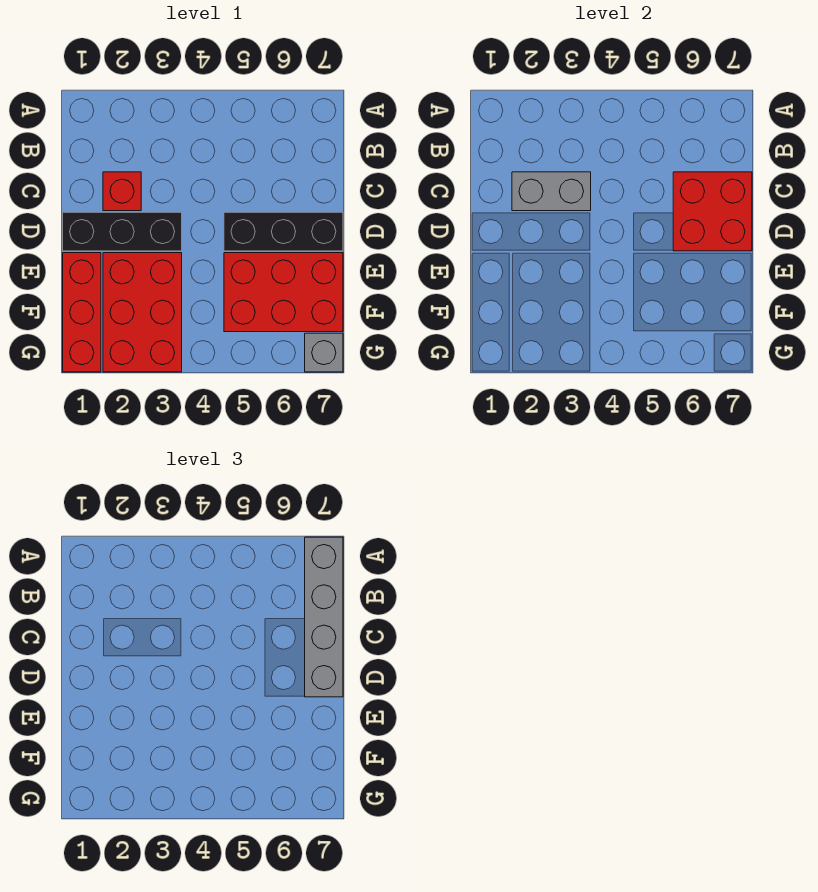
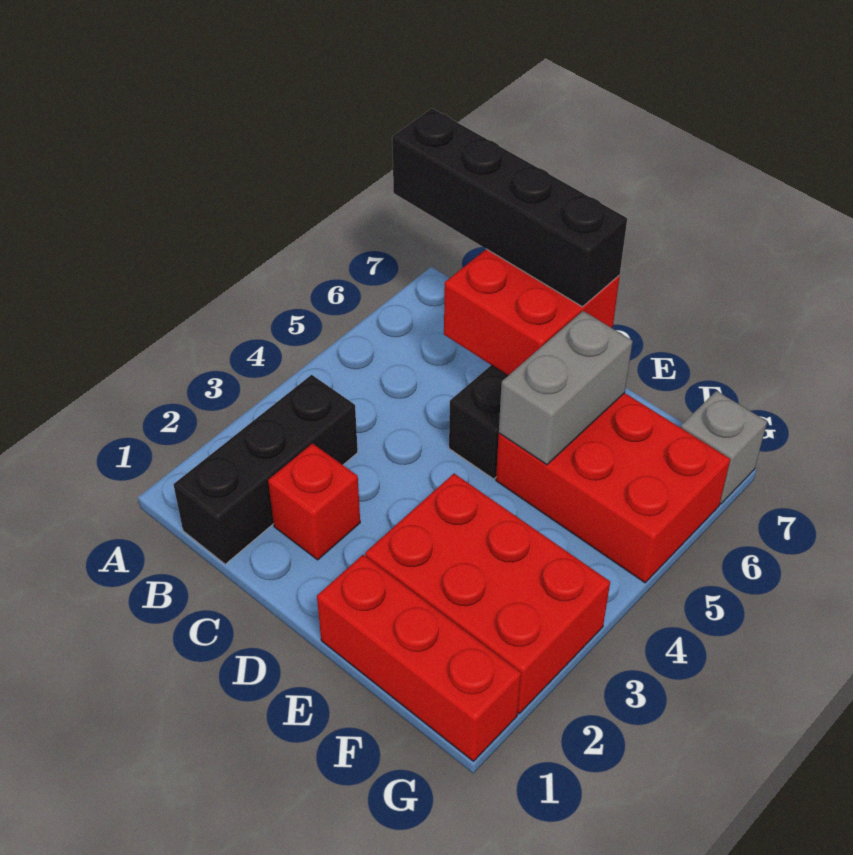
grey 1x4 brick [305,537,343,697] -> black 1x4 brick [392,109,627,307]
grey 1x2 brick [512,172,591,211] -> grey 1x2 brick moved to [499,311,633,465]
black 1x3 brick [63,212,182,251] -> black 1x3 brick moved to [173,375,358,564]
red 2x3 brick [224,253,343,332] -> red 2x3 brick turned to [496,393,730,583]

